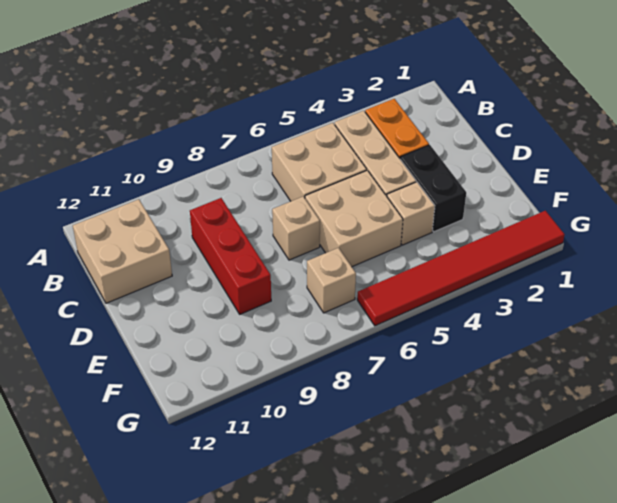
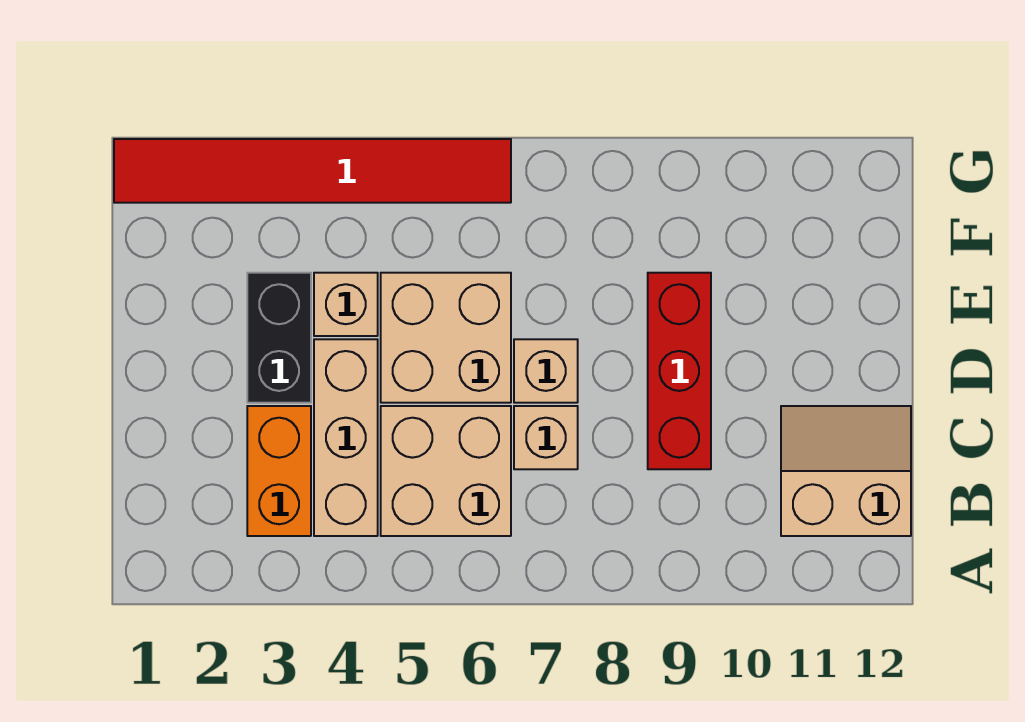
tan 2x2 brick [73,199,172,303] -> tan 2x2 slope [781,406,911,536]
tan 1x1 brick [307,248,356,313] -> tan 1x1 brick moved to [514,406,578,469]

